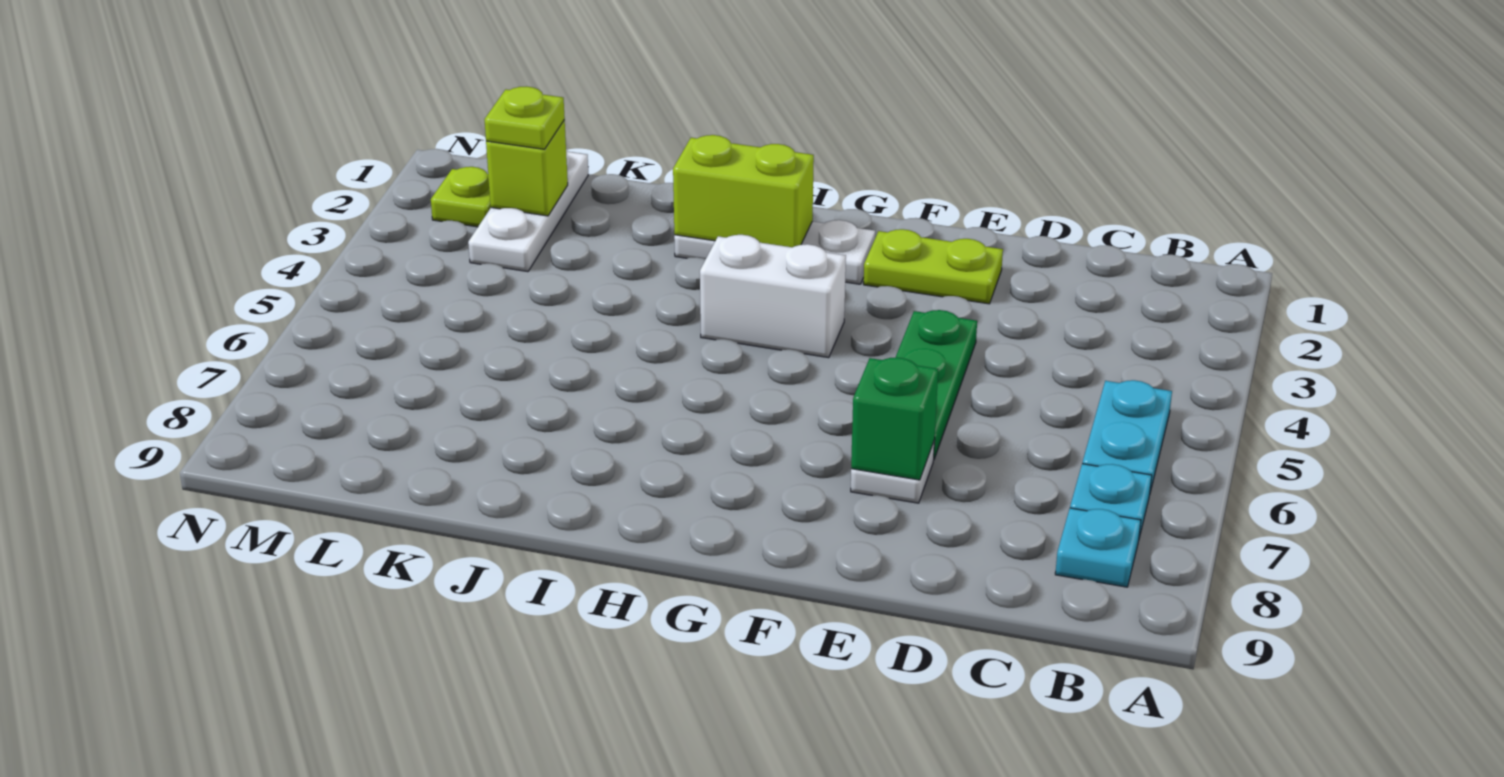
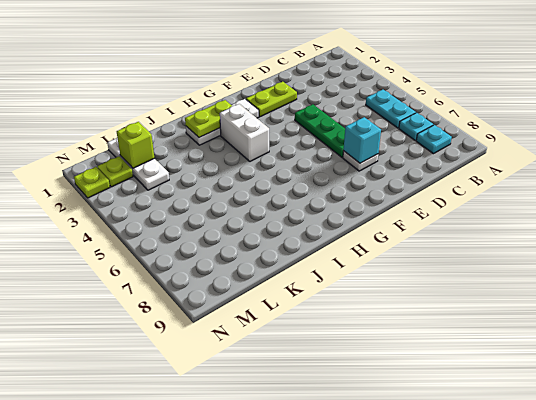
green 1x1 brick [851,357,938,480] -> cyan 1x1 brick [344,117,381,163]
white 1x2 brick [700,235,846,358] -> white 1x2 brick turned to [220,104,269,161]
lime 1x2 brick [673,135,814,247] -> lime 1x2 plate [185,100,232,137]
lime 1x1 plate [484,86,565,149] -> lime 1x1 plate moved to [74,167,110,198]

